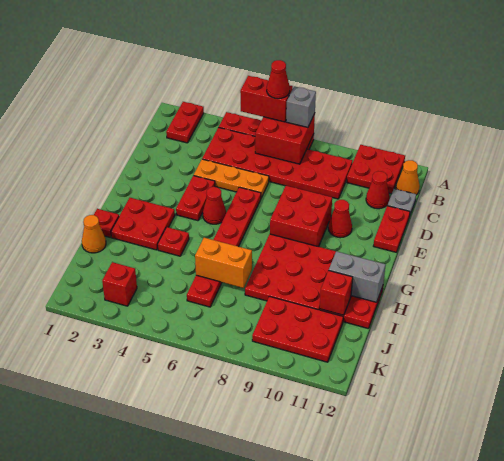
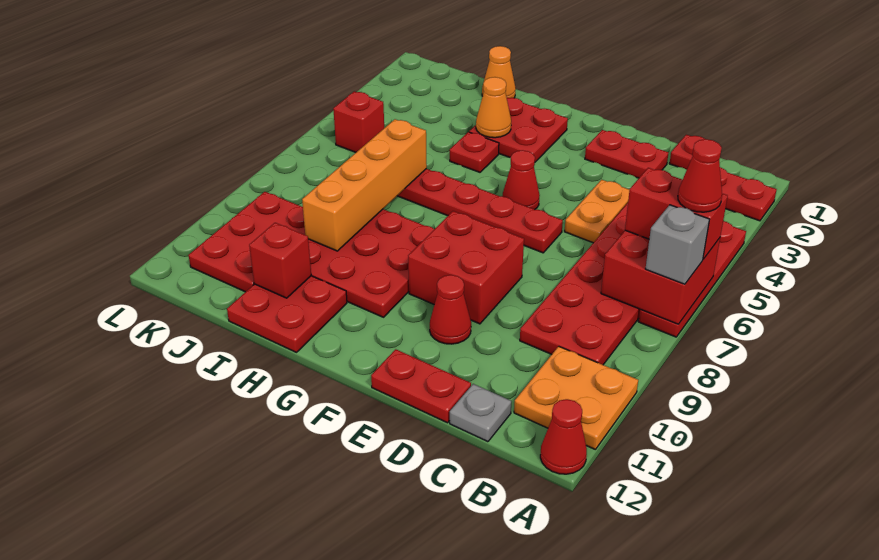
red 1x2 brick [240,76,293,122] -> red 1x2 brick turned to [625,168,728,259]
red 2x2 plate [347,145,405,194] -> orange 2x2 plate [514,346,638,449]
orange 1x1 cone [396,160,420,195] -> orange 1x1 cone moved to [476,77,511,138]
red 1x1 cone [366,171,390,209] -> red 1x1 cone moved to [540,399,587,474]
orange 1x3 plate [194,159,269,198] -> orange 1x2 plate [565,180,630,243]
red 1x2 plate [176,176,215,221] -> red 1x2 plate moved to [585,130,668,178]
red 1x1 plate [94,209,119,237] -> red 1x1 plate moved to [669,135,704,170]
grey 1x2 brick [329,251,386,302] -> none
orange 1x2 brick [195,238,252,288] -> orange 1x4 brick [302,119,427,251]
red 1x1 brick [102,262,137,306] -> red 1x1 brick moved to [333,91,384,152]

